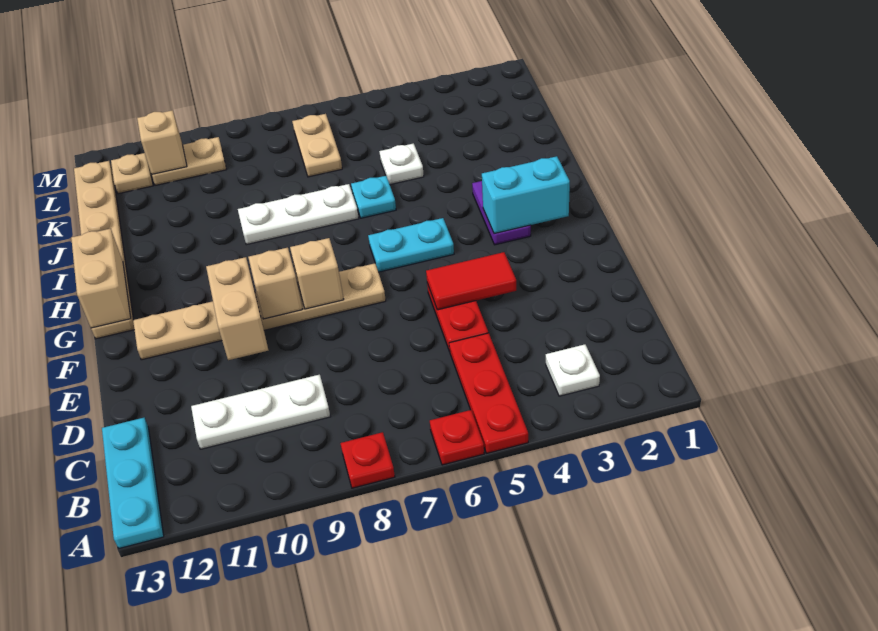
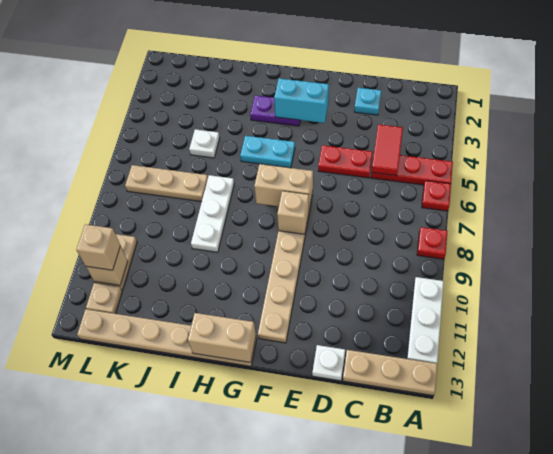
cyan 1x3 plate [102,418,164,548] -> tan 1x3 plate [343,350,437,395]
white 1x1 plate [546,344,600,396] -> white 1x1 plate moved to [312,345,345,381]
white 1x3 plate [191,375,330,449] -> white 1x3 plate moved to [407,277,444,364]
red 1x2 tile [426,252,516,310] -> red 1x2 tile moved to [372,124,403,176]
tan 1x2 brick [206,257,268,360] -> tan 1x2 brick moved to [254,164,313,207]
tan 1x1 brick [248,248,302,319] -> tan 1x1 brick moved to [76,224,120,270]
cyan 1x2 brick [482,156,570,234] -> cyan 1x2 brick turned to [274,78,329,123]
cyan 1x2 plate [368,218,454,272] -> cyan 1x2 plate turned to [240,136,295,168]
cyan 1x1 plate [351,176,396,218] -> cyan 1x1 plate moved to [354,88,381,115]
tan 1x2 plate [292,114,342,177] -> tan 1x3 plate [125,165,208,202]

